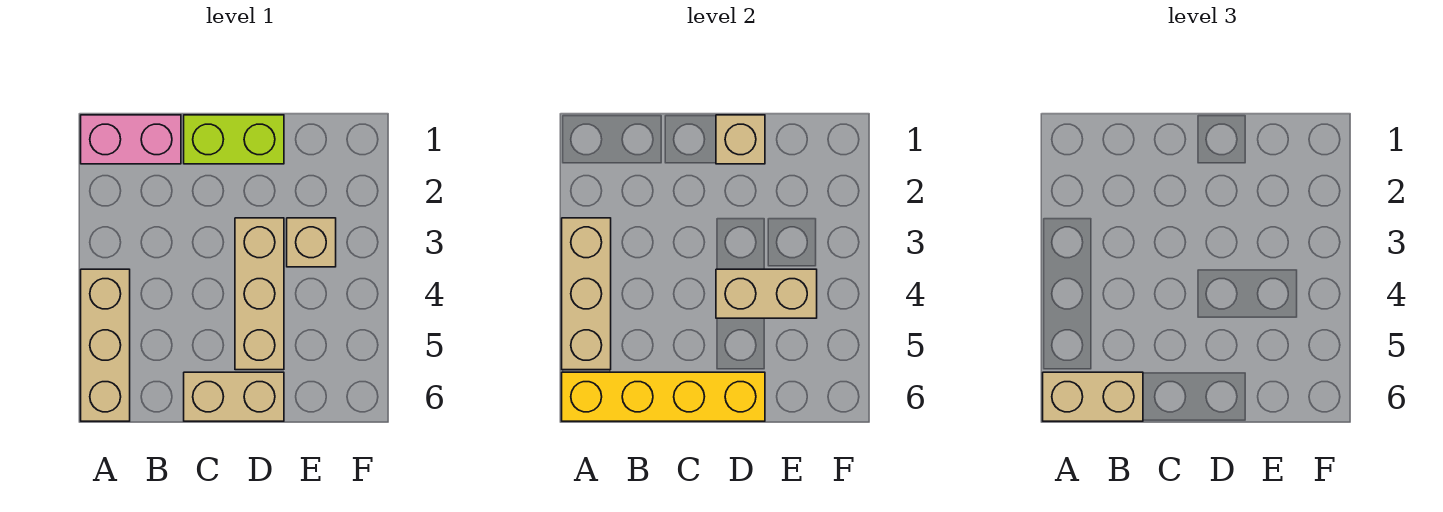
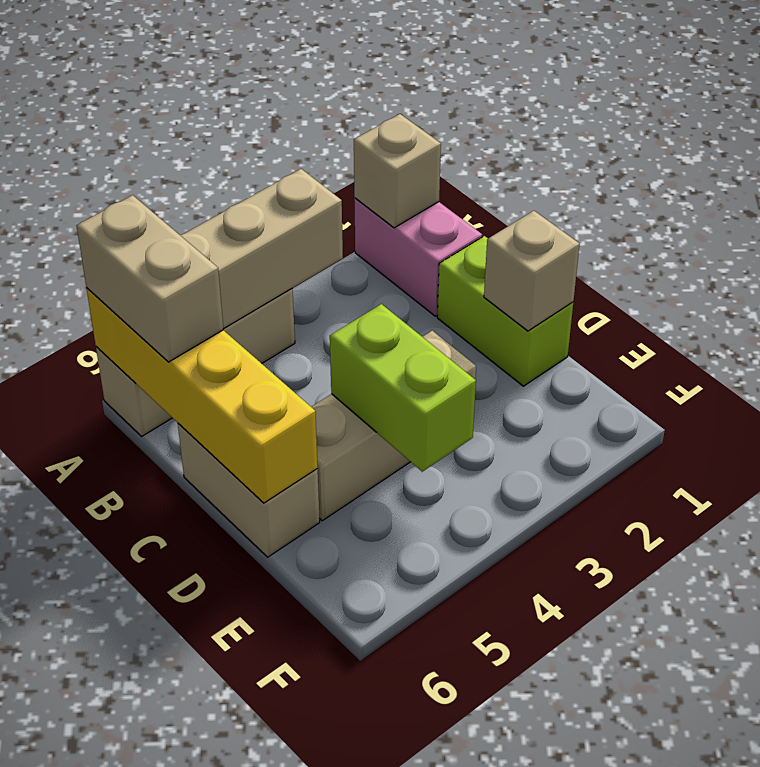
tan 1x2 brick [716,269,817,318] -> lime 1x2 brick [330,304,476,472]
tan 1x1 brick [287,218,336,267] -> tan 1x1 brick moved to [354,114,441,228]

